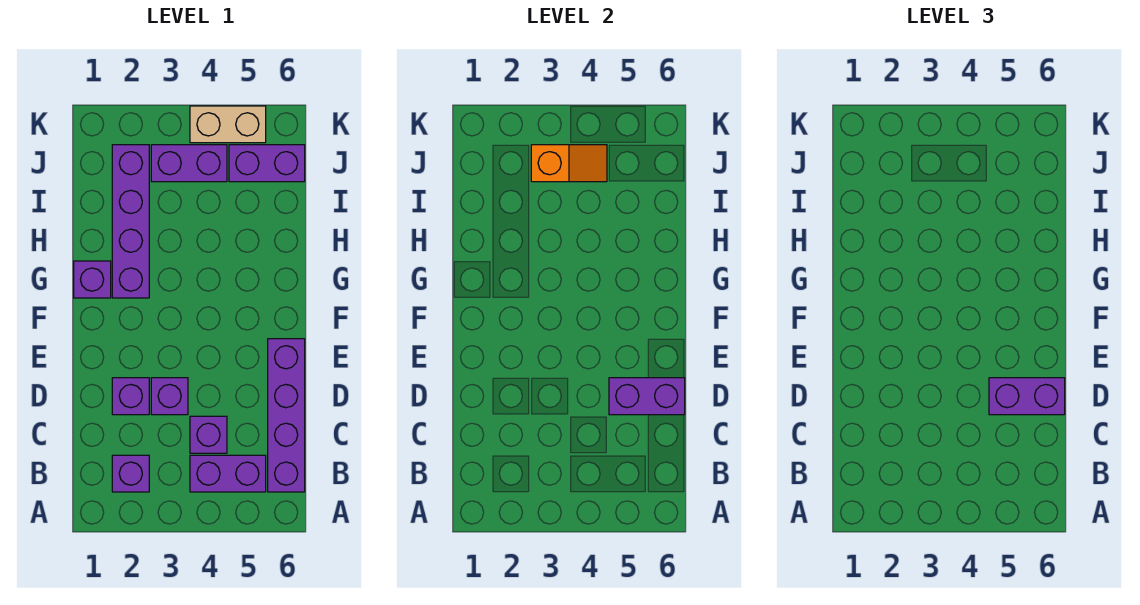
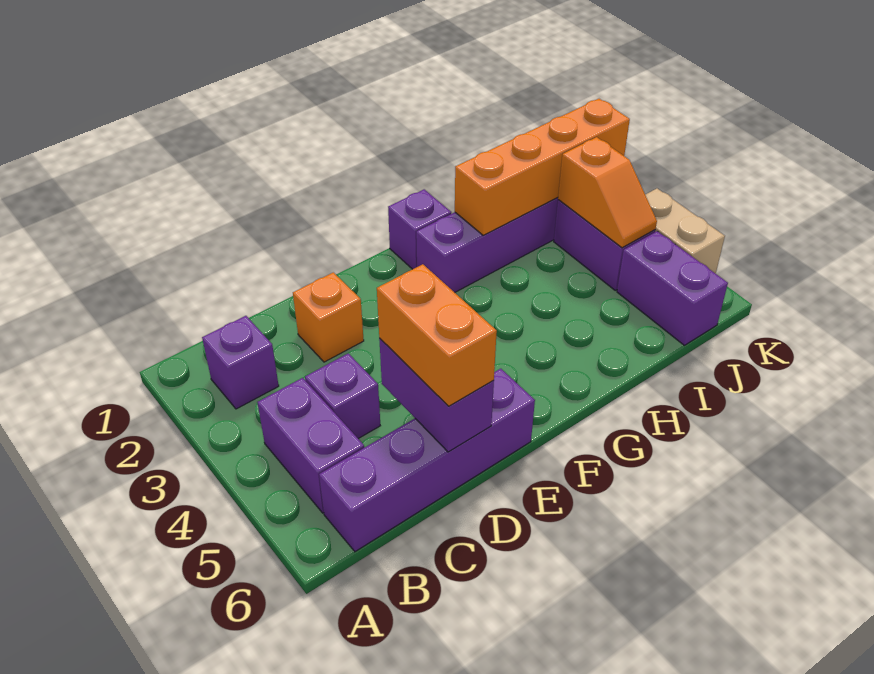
purple 1x1 brick [112,378,149,415] -> orange 1x1 brick [293,272,364,362]
purple 1x1 brick [151,378,188,415] -> none
purple 1x2 brick [989,378,1065,415] -> orange 1x2 brick [377,264,497,406]
none -> orange 1x4 brick [455,99,630,235]

